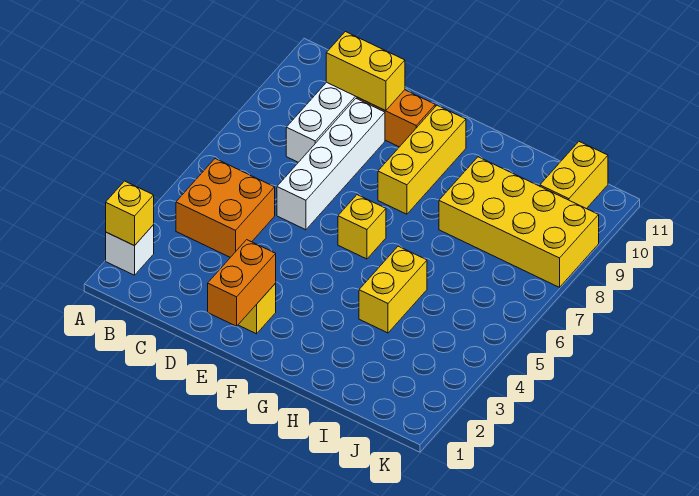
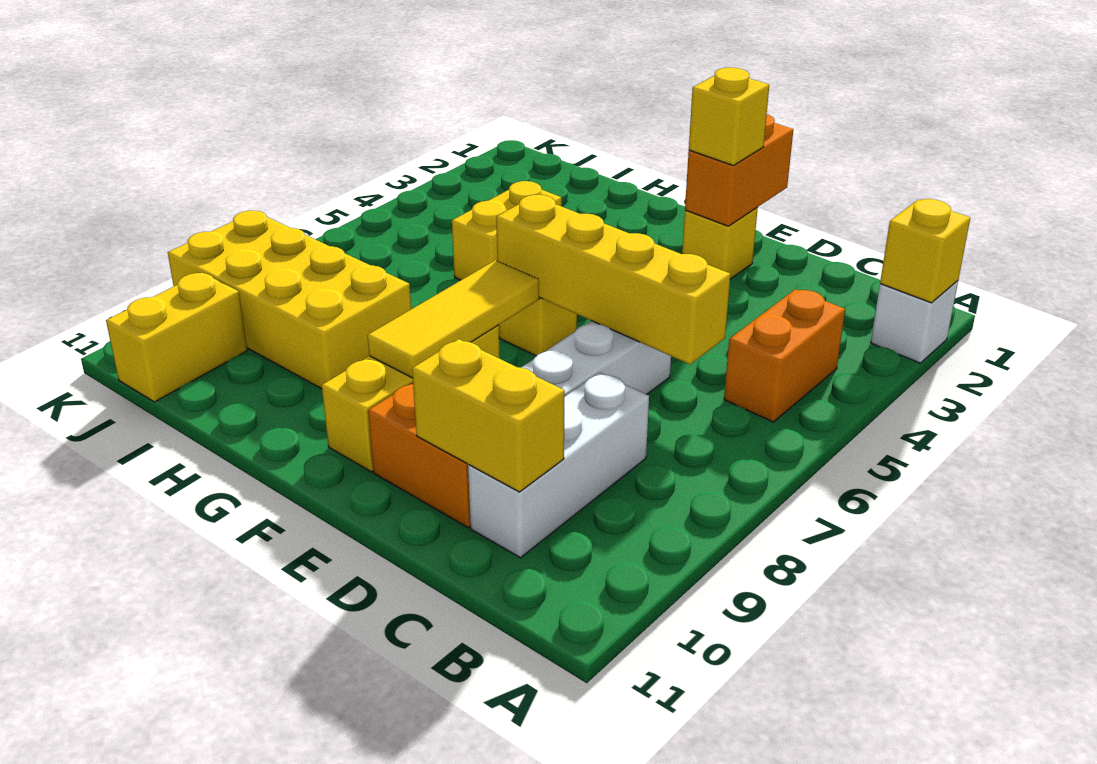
orange 2x2 brick [176,159,275,257] -> orange 1x2 brick [724,289,845,422]
none -> yellow 1x4 brick [496,195,731,364]
none -> yellow 1x1 brick [689,68,769,165]
none -> yellow 1x3 tile [368,260,539,378]

